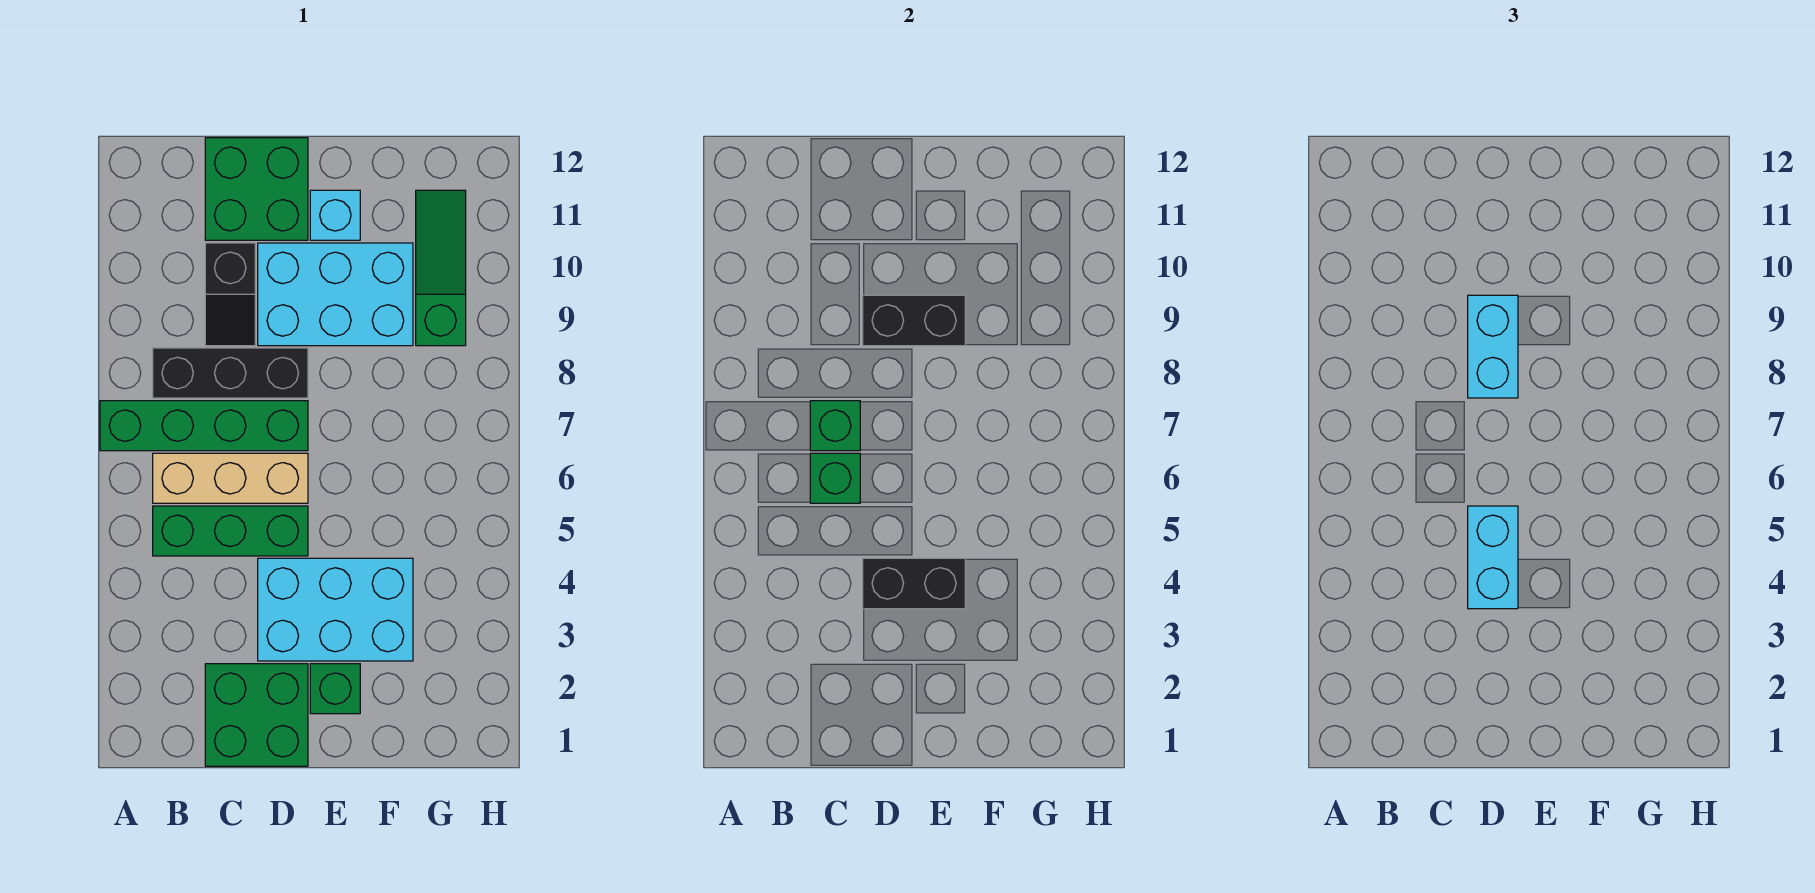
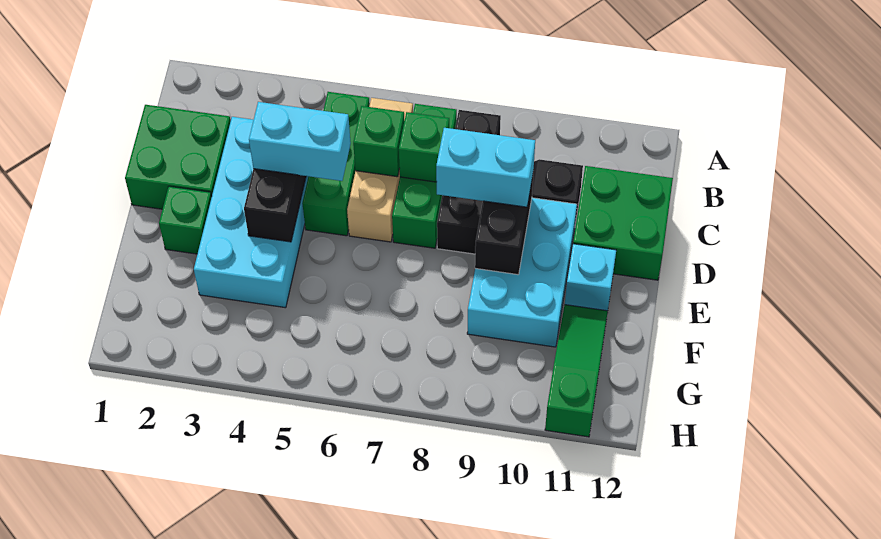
green 1x4 brick [100,401,308,451] -> green 1x3 brick [392,104,457,248]
cyan 2x3 brick [258,558,413,661] -> cyan 2x4 brick [194,117,308,308]
green 1x3 slope [416,190,466,346] -> green 1x3 slope turned to [545,305,608,437]

